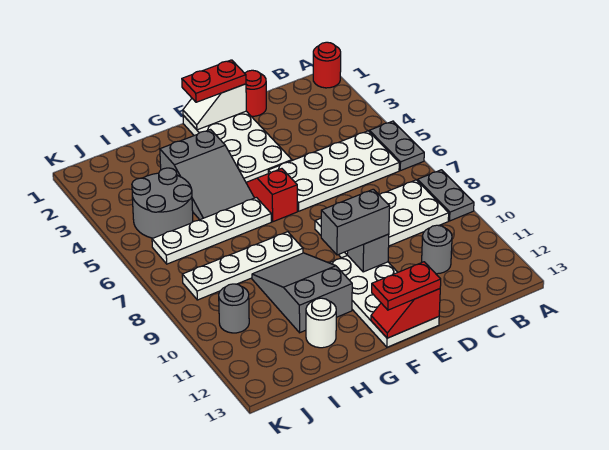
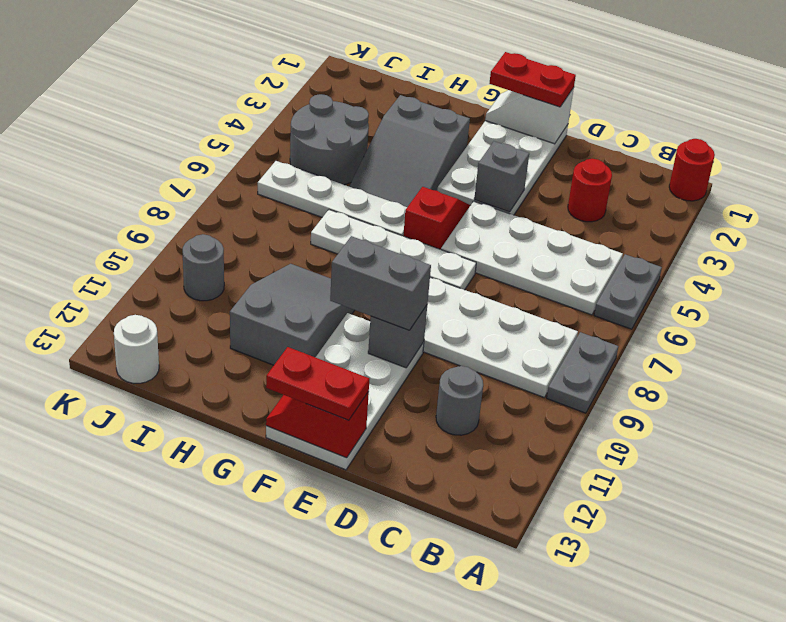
red 1x1 round brick [245,70,266,116] -> red 1x1 round brick moved to [568,159,612,222]
none -> grey 1x1 brick [474,141,529,212]
white 1x4 plate [182,232,303,300] -> white 1x4 plate moved to [311,210,476,290]
white 1x1 round brick [306,298,336,348] -> white 1x1 round brick moved to [114,315,159,383]

